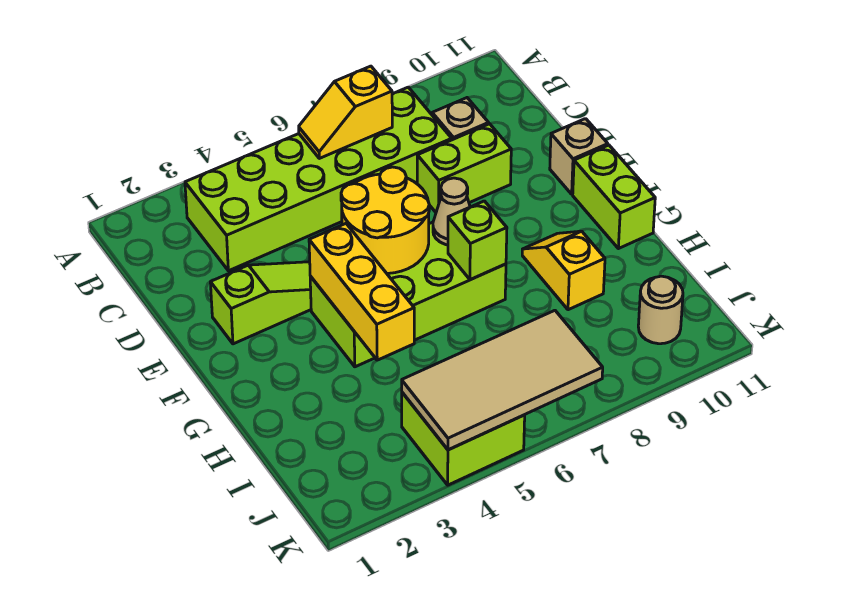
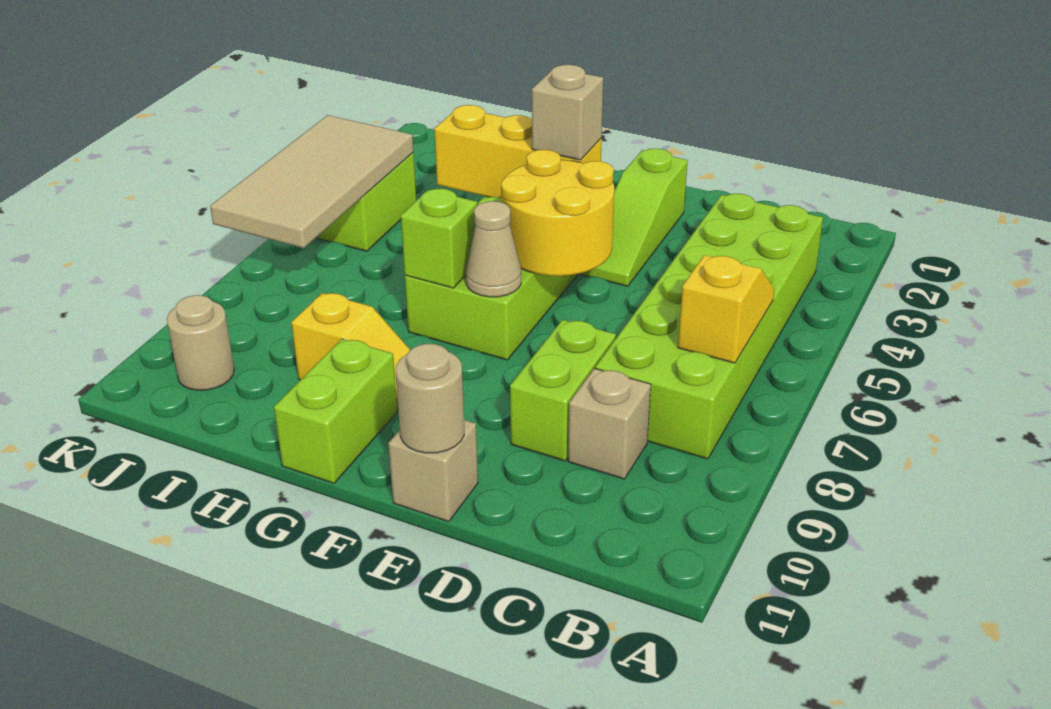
none -> tan 1x1 round brick [395,344,464,453]
none -> tan 1x1 brick [532,65,603,160]
lime 1x2 brick [573,145,655,249] -> lime 1x2 brick turned to [274,339,398,483]

